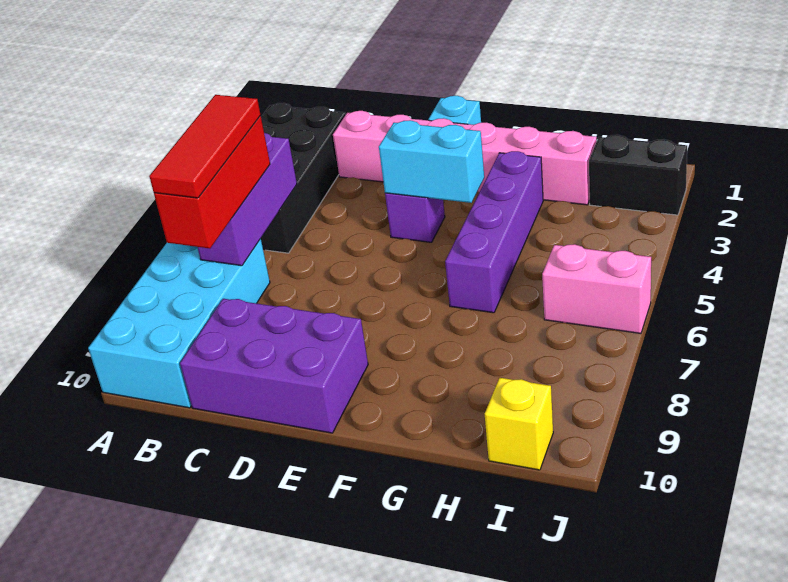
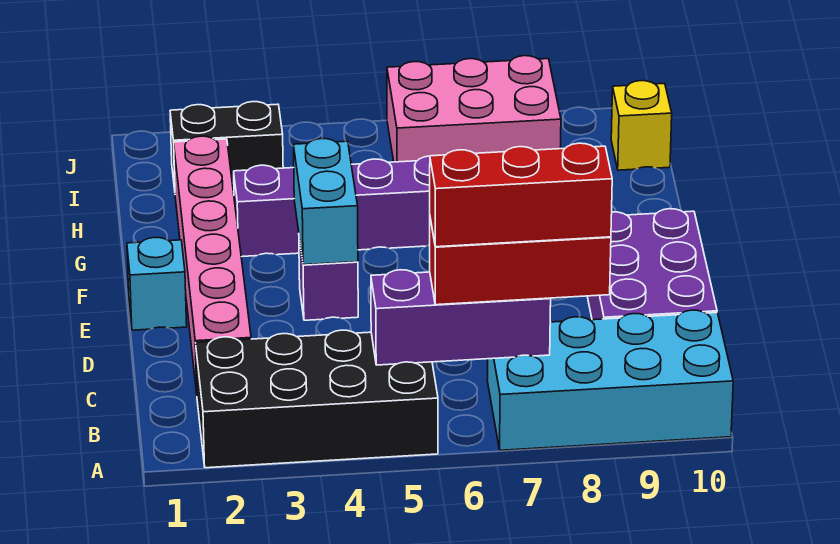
red 1x3 tile [149,95,261,198] -> red 1x3 brick [430,143,612,247]
black 1x2 brick [589,135,687,215] -> black 1x2 brick turned to [170,102,283,192]
pink 1x2 brick [542,244,651,334] -> pink 2x3 brick [387,56,561,162]

